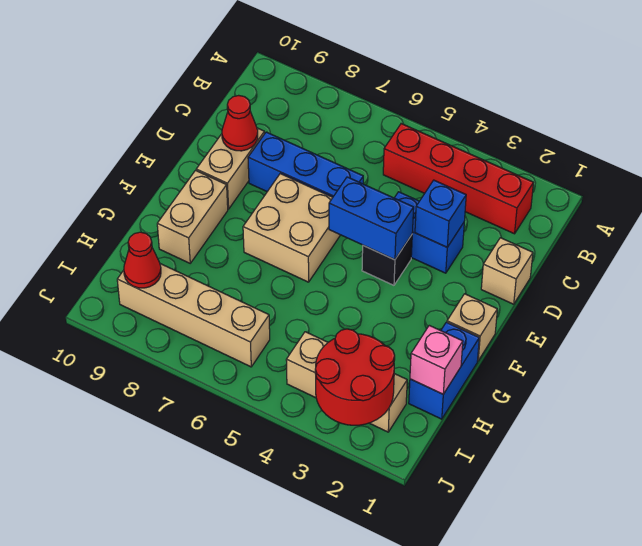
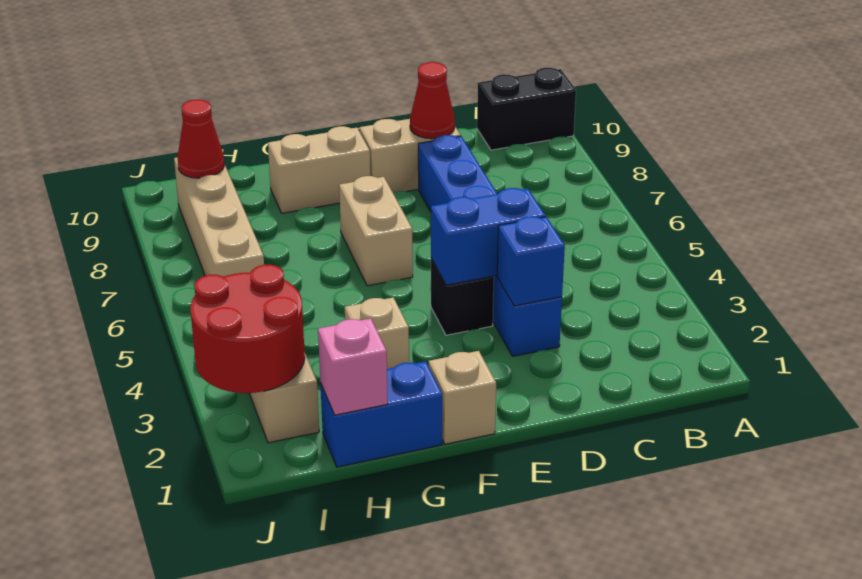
none -> black 1x2 brick [477,68,576,150]
red 1x4 brick [383,124,533,234] -> none
tan 1x1 brick [481,238,533,304] -> tan 1x1 brick moved to [345,297,409,369]
blue 1x2 brick [329,177,414,260] -> blue 1x2 brick turned to [431,188,546,285]
tan 2x2 brick [243,174,340,282] -> tan 1x2 brick [339,176,413,286]

